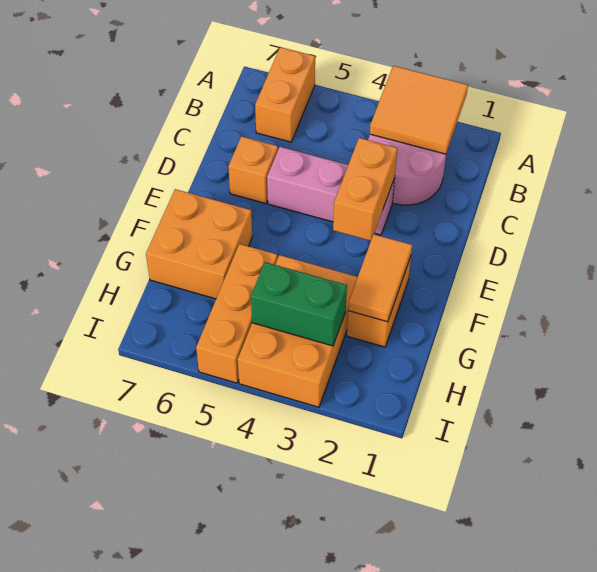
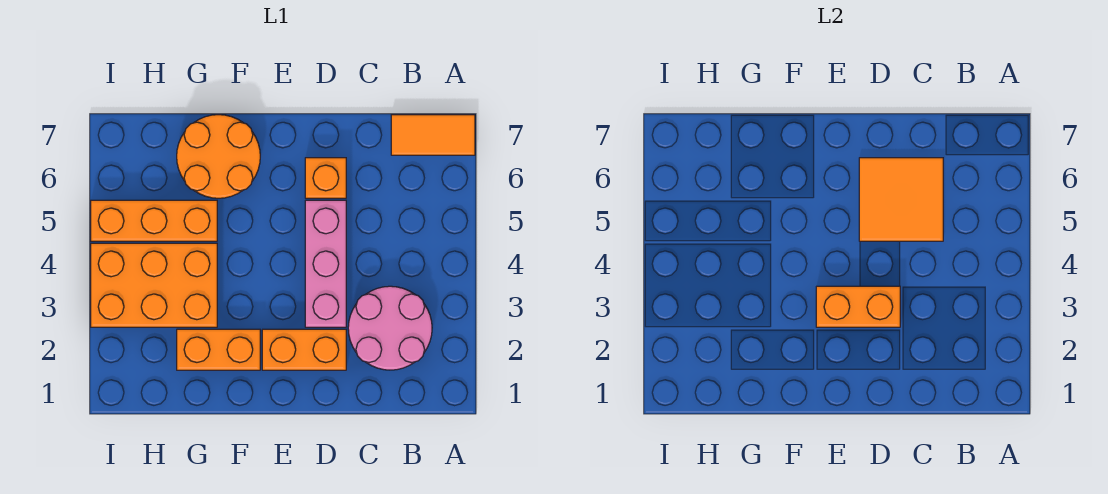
orange 2x2 tile [370,66,468,154] -> orange 2x2 tile moved to [859,158,943,241]
orange 1x2 brick [255,47,315,142] -> orange 1x2 brick moved to [262,329,346,370]
orange 1x2 tile [348,234,412,322] -> orange 1x2 tile moved to [391,115,475,155]
orange 2x2 brick [146,189,252,299] -> orange 2x2 round brick [177,115,260,198]
green 1x2 brick [251,262,347,346] -> none

